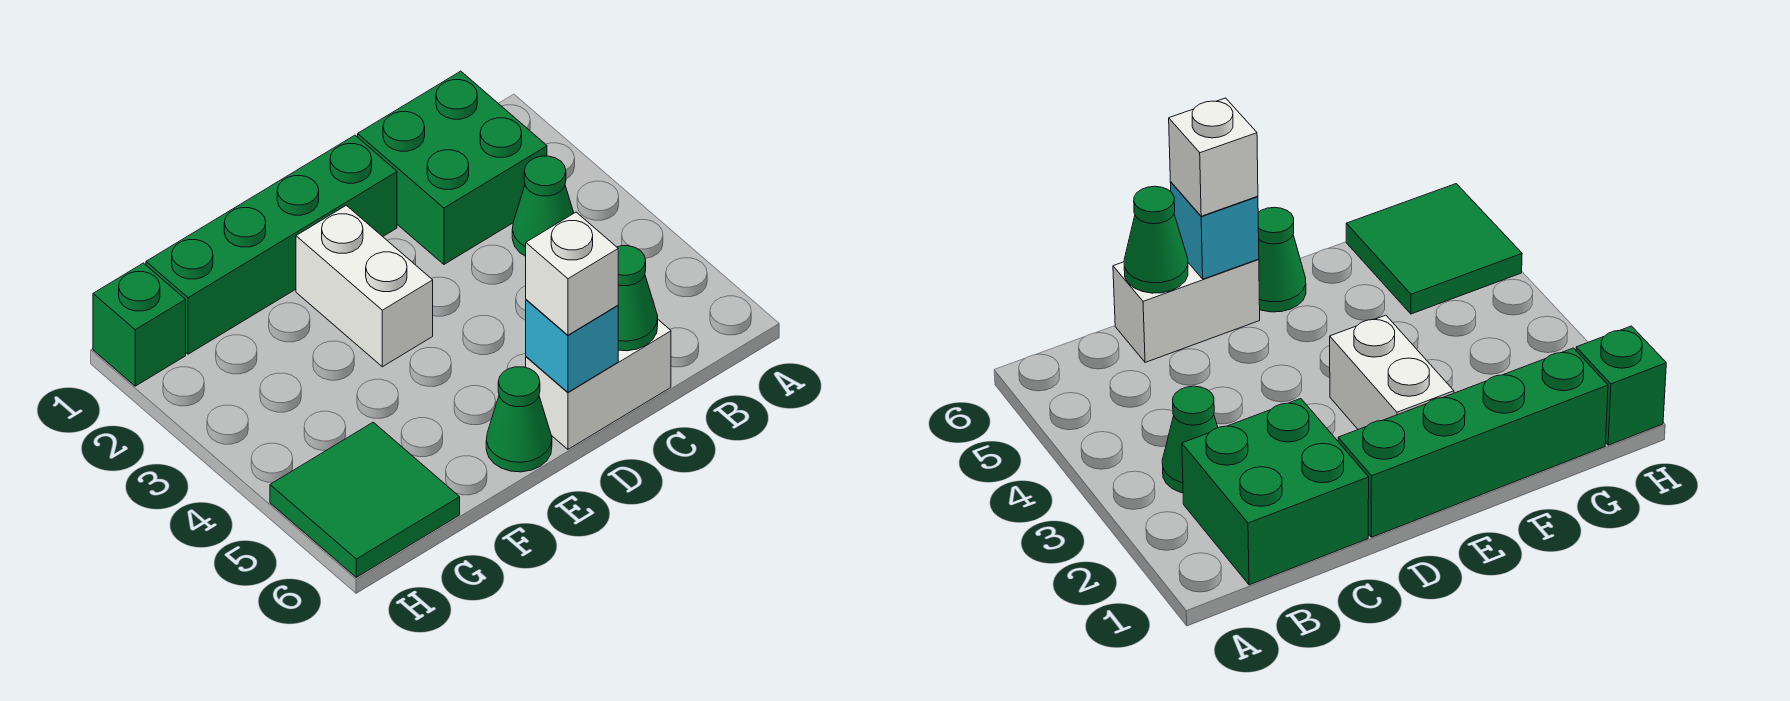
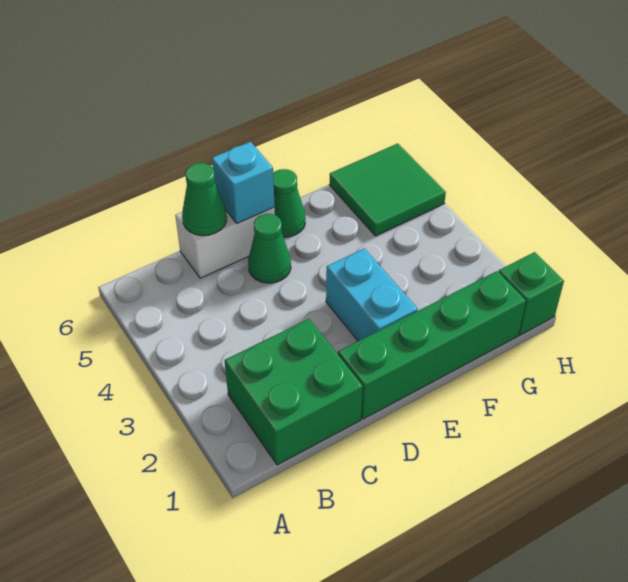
green 1x1 cone [512,156,574,256] -> green 1x1 cone moved to [248,214,291,283]
white 1x1 brick [526,212,618,335] -> none
white 1x2 brick [296,205,433,367] -> cyan 1x2 brick [326,248,418,341]

